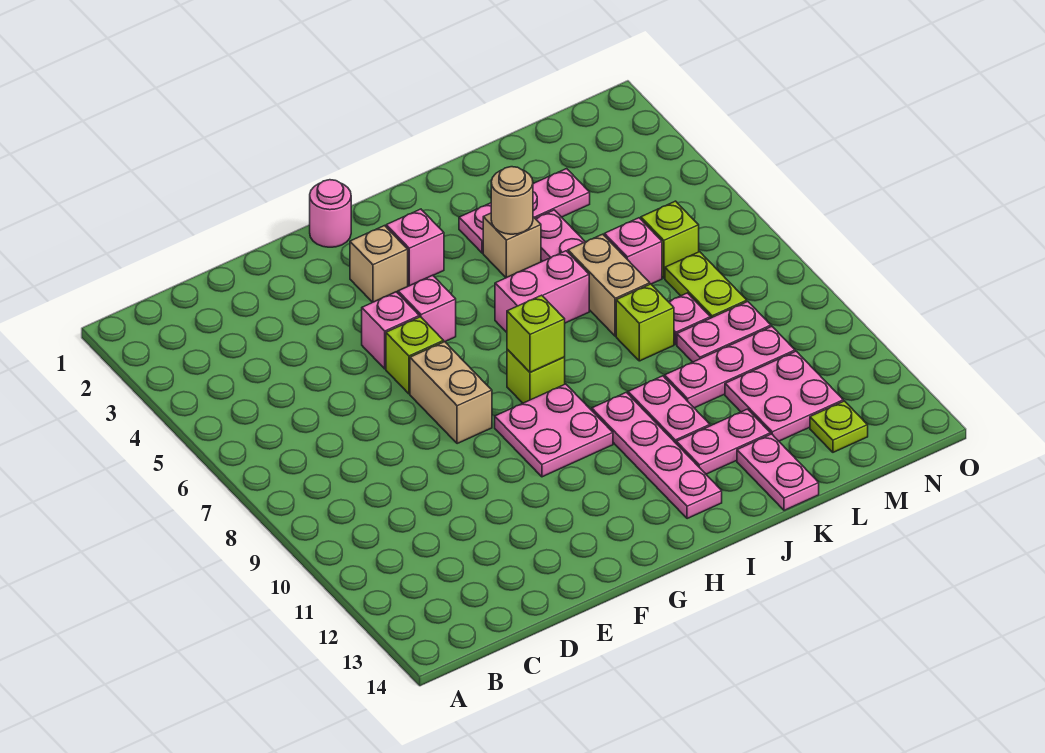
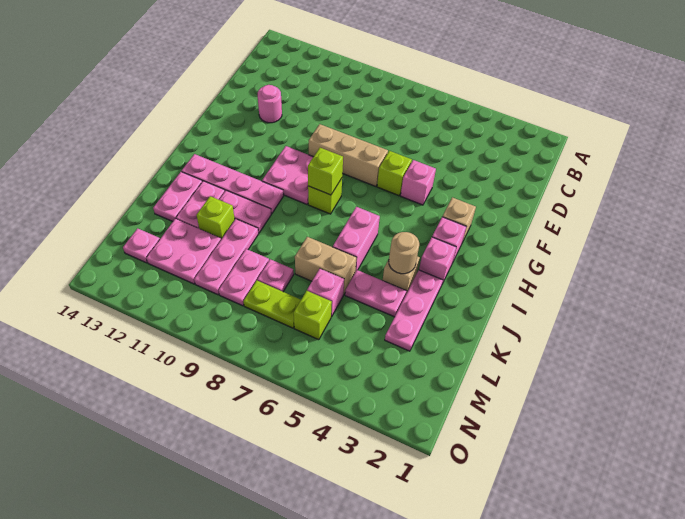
tan 1x2 brick [410,342,492,444] -> tan 1x3 brick [309,124,388,187]
pink 1x1 round brick [310,180,351,247] -> pink 1x1 round brick moved to [258,85,282,123]
pink 1x1 brick [398,275,456,342] -> pink 1x1 brick moved to [419,237,456,284]
lime 1x1 brick [616,284,674,361] -> lime 1x1 brick moved to [197,196,235,239]
pink 1x2 plate [737,434,819,510] -> pink 1x2 plate turned to [153,172,202,221]
lime 1x1 plate [810,401,868,452] -> pink 1x1 plate [123,228,160,263]

